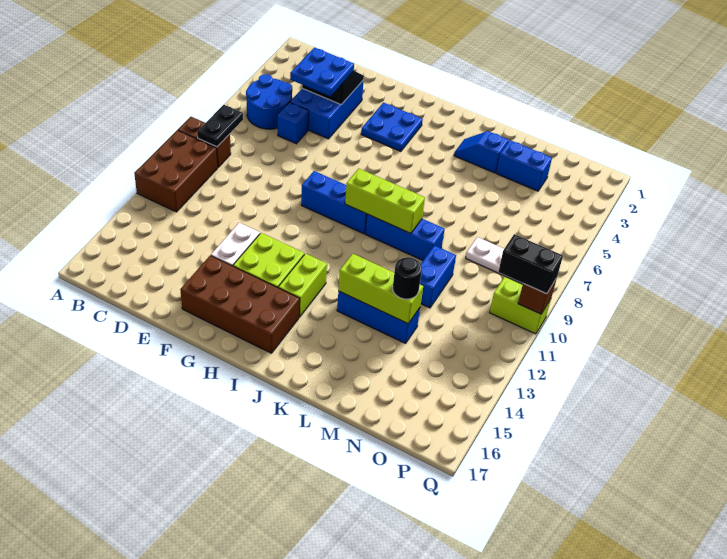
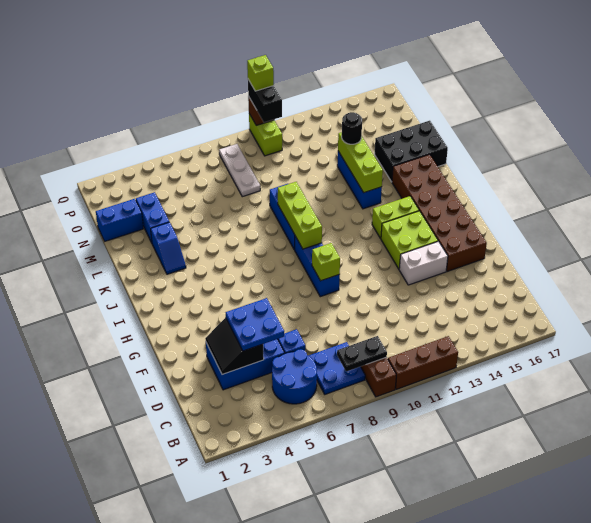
brown 2x3 brick [134,130,217,212] -> brown 1x3 brick [388,336,458,389]
brown 2x4 brick [180,255,300,353] -> brown 2x6 brick [392,155,487,272]
blue 2x2 plate [361,103,423,151] -> blue 2x2 plate moved to [309,342,365,394]
none -> lime 1x1 brick [312,243,340,281]
none -> black 2x3 brick [375,121,448,182]
blue 1x2 brick [420,245,456,308] -> blue 1x2 brick moved to [96,199,144,241]
none -> lime 1x1 brick [247,55,274,91]

